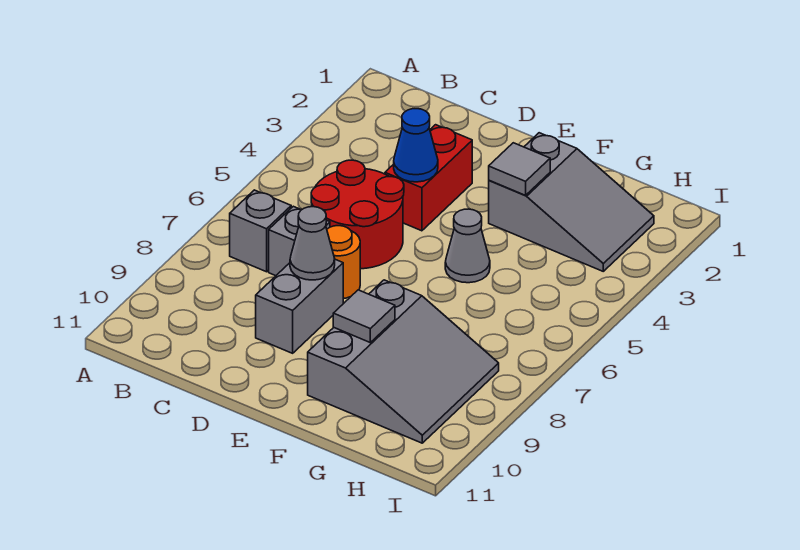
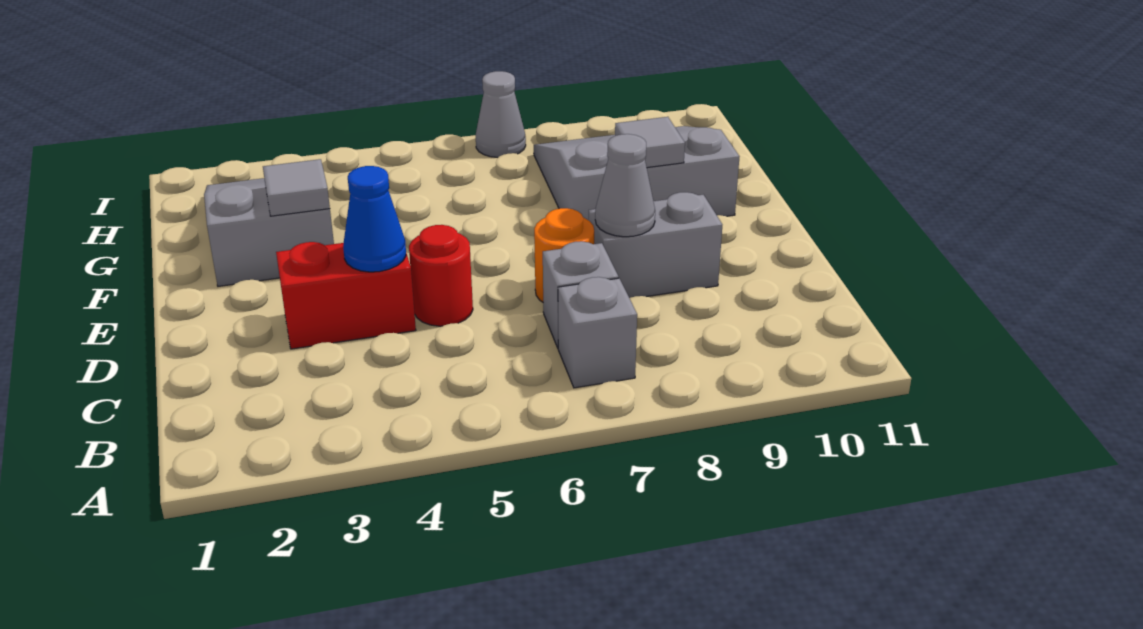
red 2x2 round brick [311,160,404,269] -> red 1x1 round brick [409,225,473,326]
grey 1x1 cone [445,209,490,283] -> grey 1x1 cone moved to [476,71,526,157]

